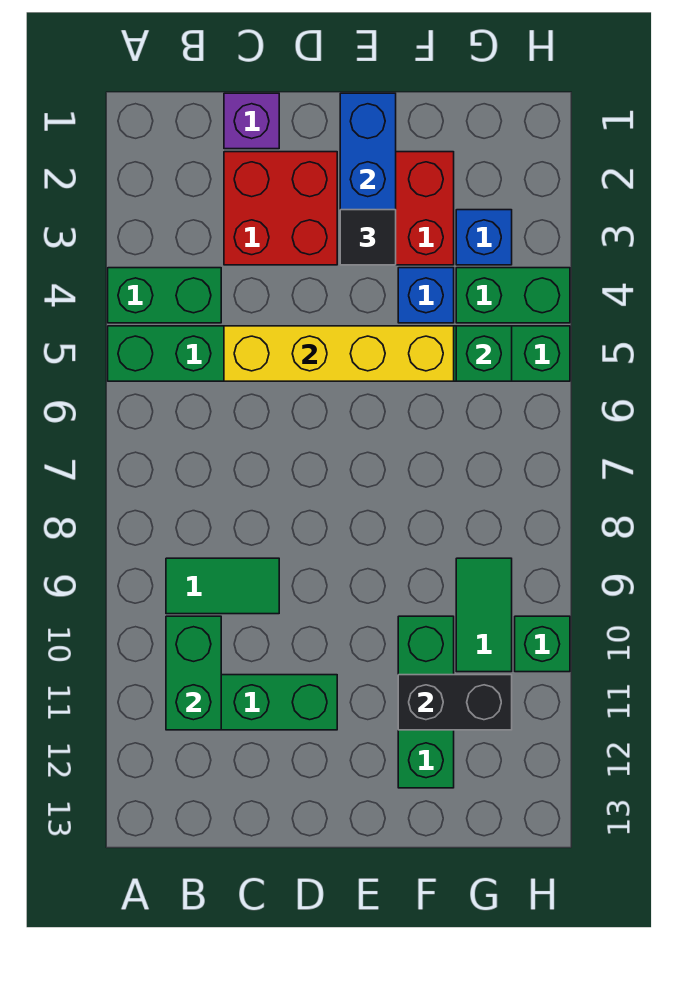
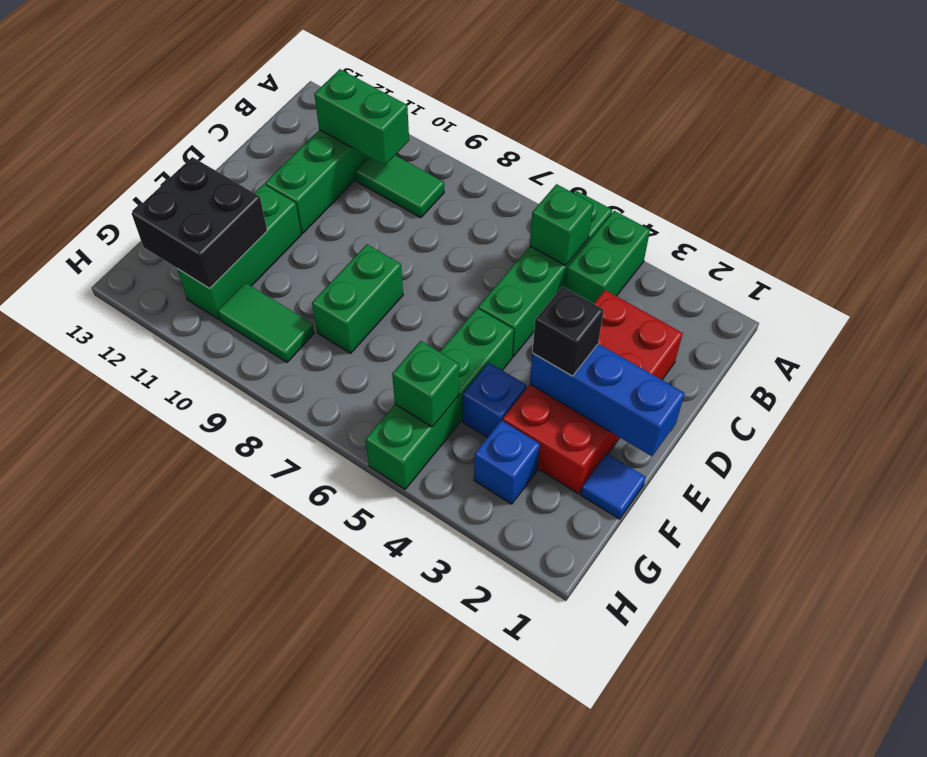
green 1x2 tile [166,558,279,614] -> green 1x2 tile turned to [355,155,444,218]
purple 1x1 brick [224,93,279,149] -> none
yellow 1x4 brick [224,326,454,381] -> none
black 1x1 tile [340,210,396,265] -> black 1x1 brick [532,287,604,376]
none -> blue 1x1 tile [581,454,646,519]
green 1x3 brick [398,616,454,788] -> green 1x3 brick turned to [177,184,301,319]
black 1x2 brick [398,675,512,730] -> black 2x2 brick [132,157,267,288]
green 1x2 brick [456,268,570,323] -> green 1x2 brick moved to [312,244,403,353]
green 1x1 brick [515,616,570,672] -> green 1x1 brick moved to [530,184,593,265]

